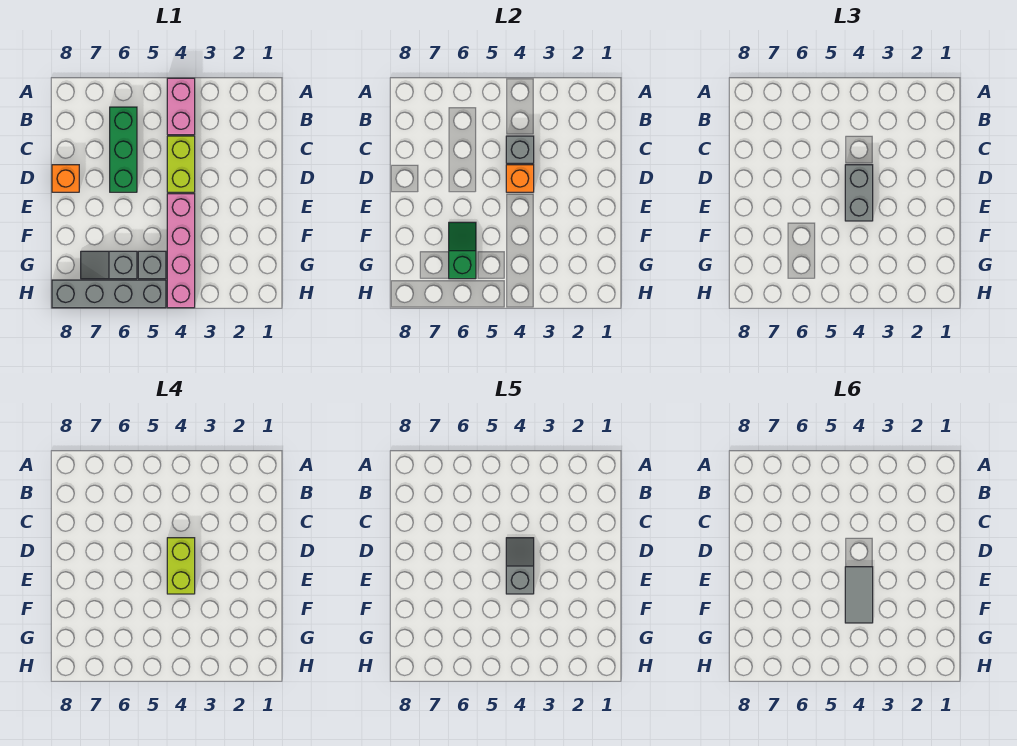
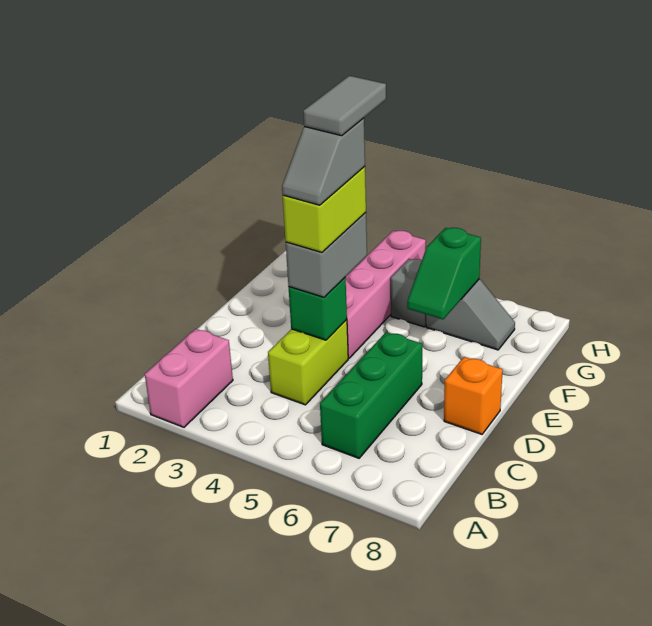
pink 1x2 brick [167,78,195,135] -> pink 1x2 brick moved to [145,329,233,427]
grey 1x1 brick [506,136,534,163] -> none
orange 1x1 brick [506,165,534,192] -> green 1x1 brick [289,278,347,340]
grey 1x4 brick [52,280,166,308] -> none

